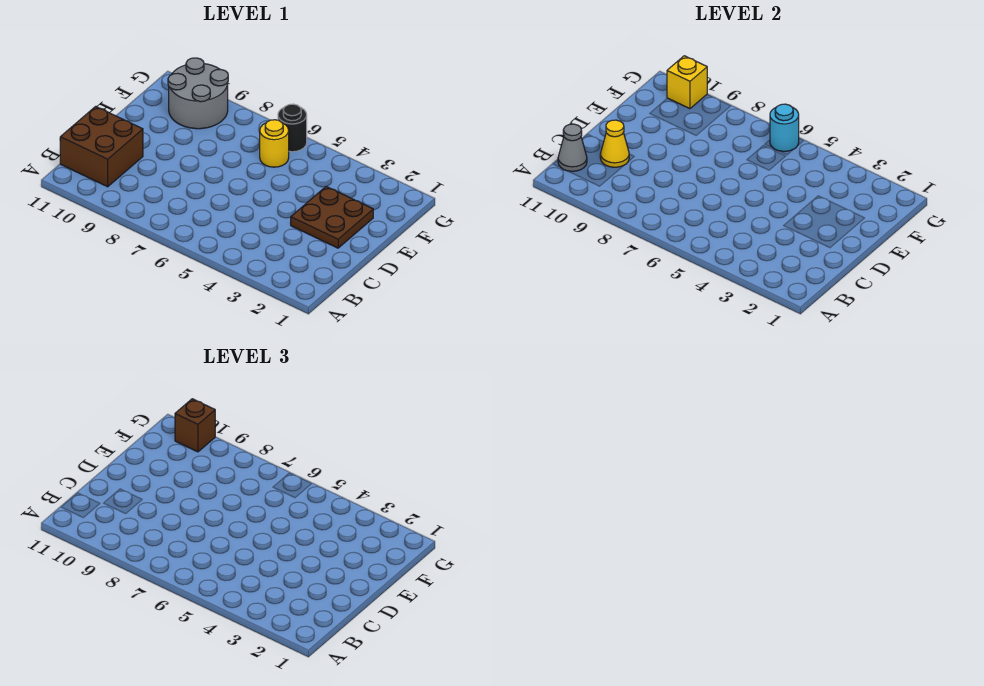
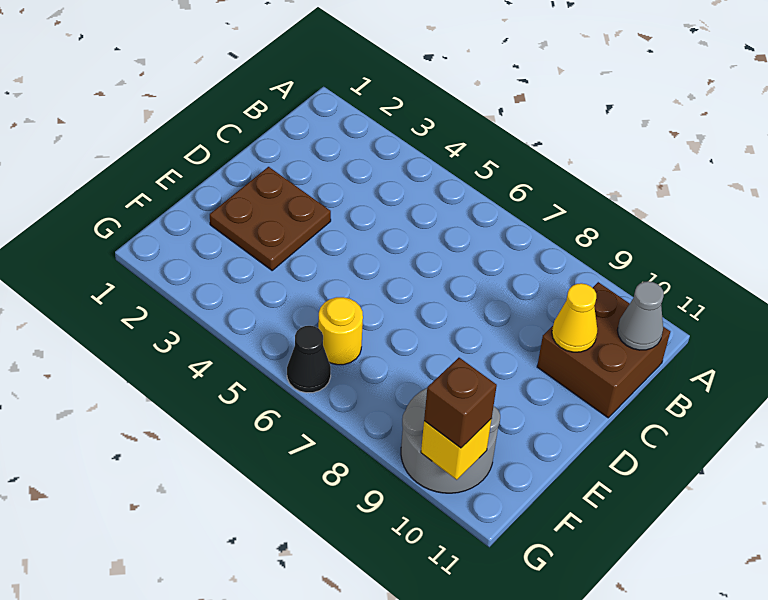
black 1x1 round brick [278,104,307,152] -> black 1x1 cone [287,326,331,393]
cyan 1x1 round brick [770,104,799,151] -> none

